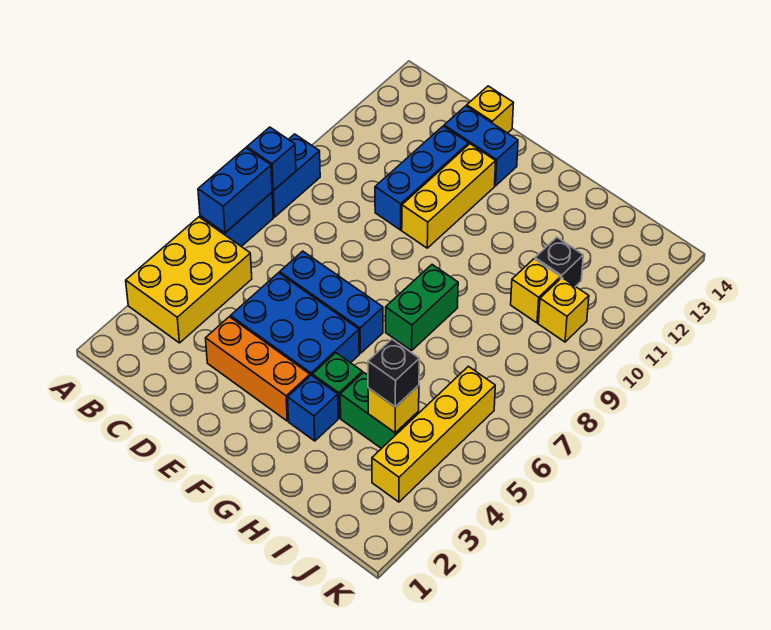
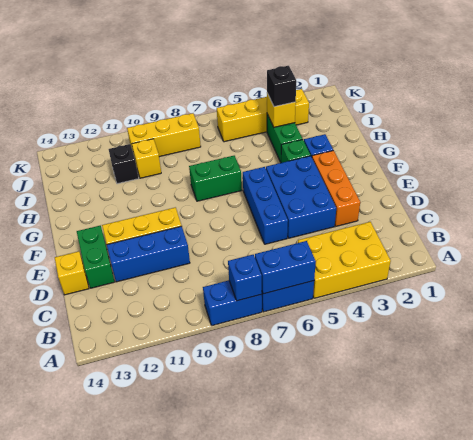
blue 1x2 brick [444,106,518,186] -> green 1x2 brick [77,226,114,288]
yellow 1x1 brick [538,278,589,342] -> yellow 1x3 brick [127,113,201,157]

